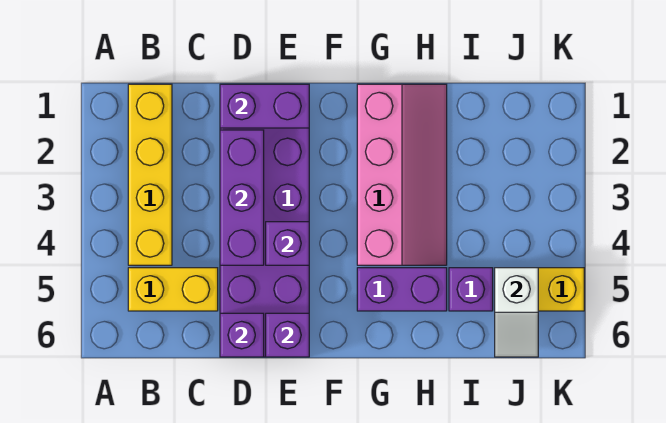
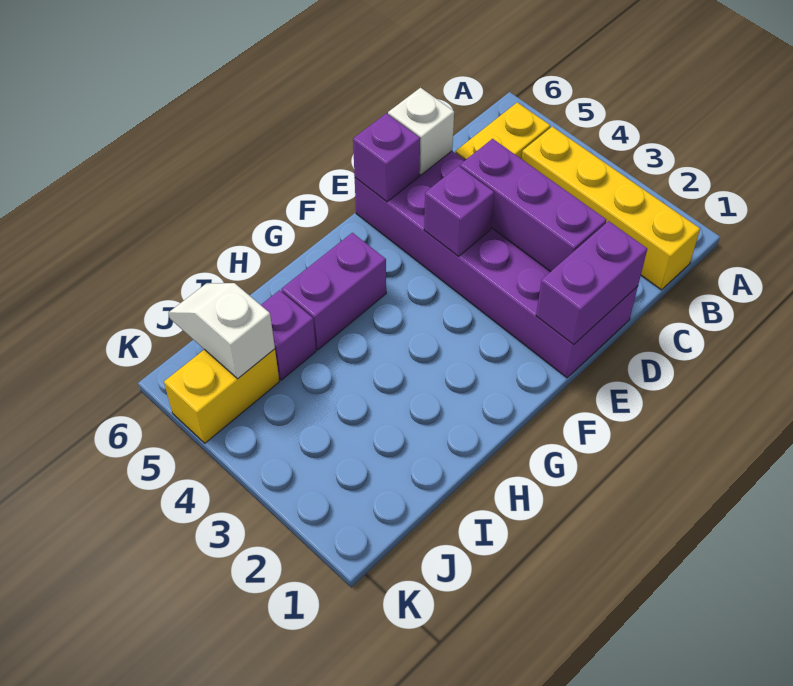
purple 1x1 brick [220,313,264,357] -> white 1x1 brick [388,88,454,175]
pink 2x4 slope [357,84,447,265] -> none

